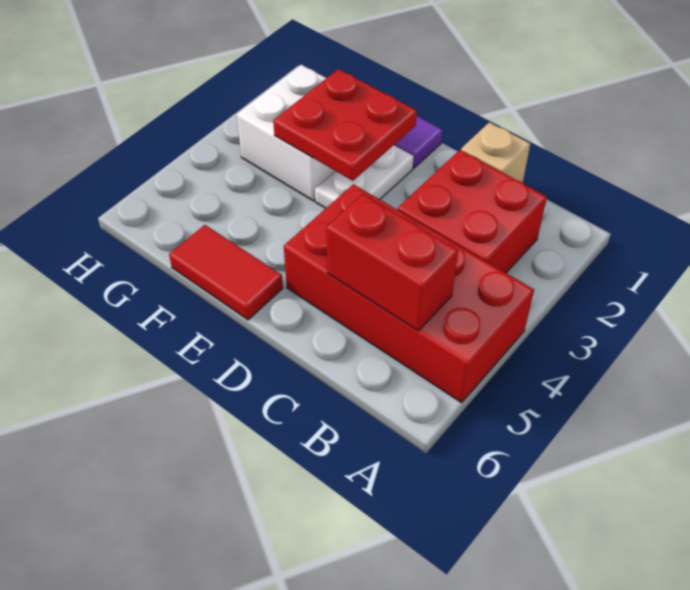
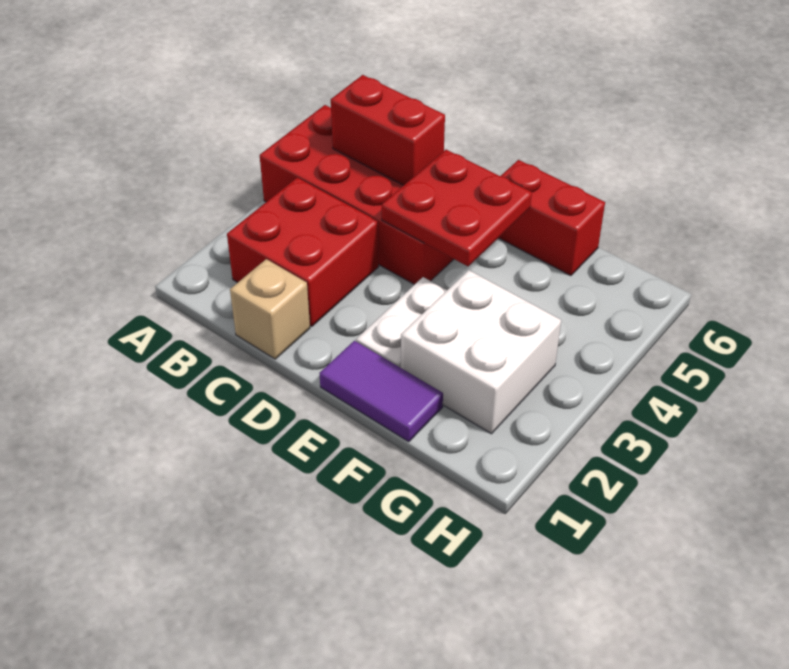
red 2x2 plate [273,69,417,181] -> red 2x2 plate moved to [382,150,532,266]
red 1x2 tile [169,225,283,320] -> red 1x2 brick [499,160,605,276]

